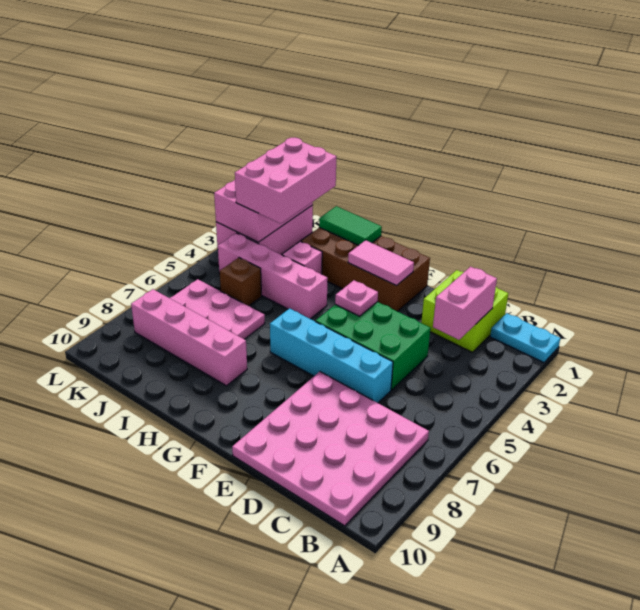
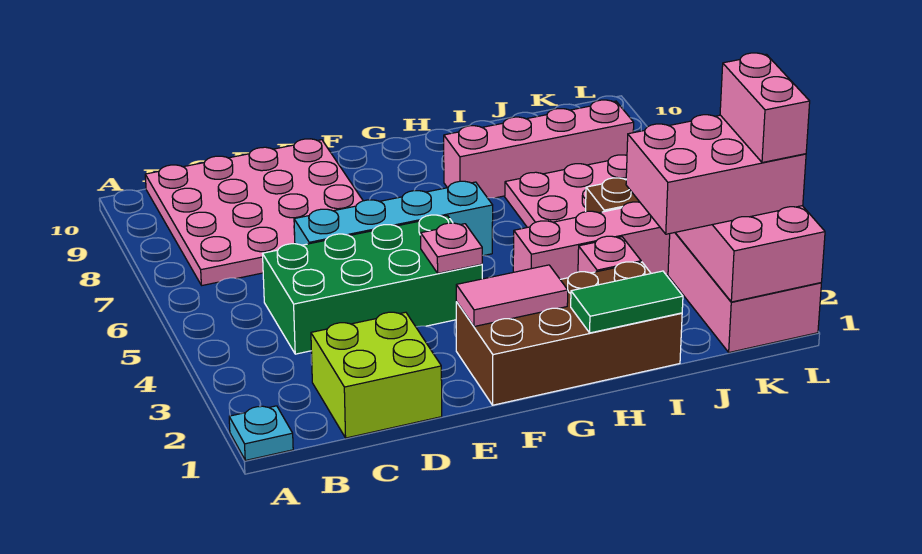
cyan 1x2 plate [490,313,560,363] -> cyan 1x1 plate [229,406,293,460]
pink 1x2 brick [433,267,497,340] -> pink 1x2 brick moved to [720,53,810,163]
green 2x3 brick [316,302,431,390] -> green 2x4 brick [263,215,482,354]
pink 2x3 brick [235,138,336,223] -> pink 2x3 brick turned to [626,115,806,234]

